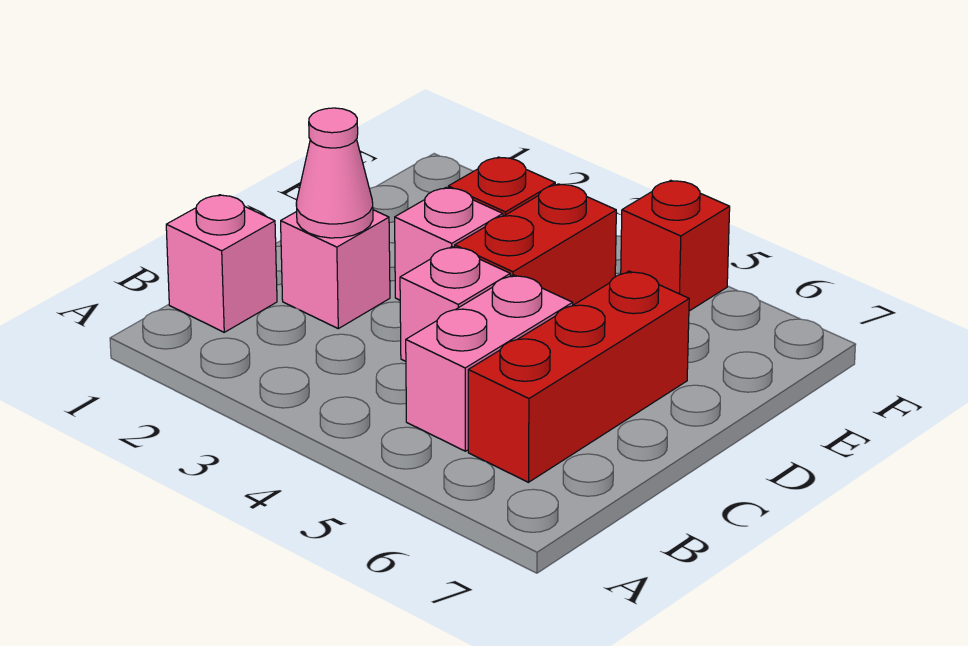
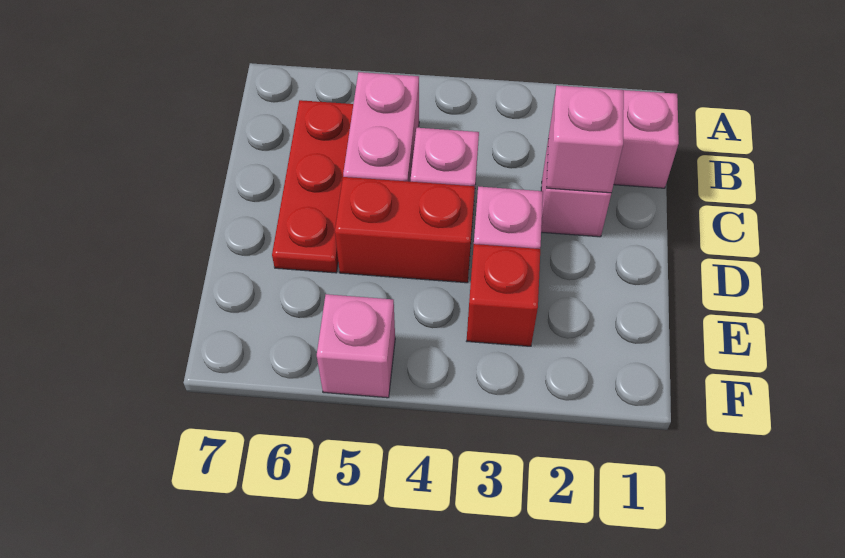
red 1x3 brick [468,271,689,482] -> red 1x3 plate [272,100,353,273]
pink 1x1 cone [296,108,373,238] -> pink 1x1 brick [546,85,624,193]
red 1x2 brick [455,184,616,305] -> red 1x2 brick turned to [335,177,475,283]
red 1x1 brick [621,180,730,311] -> pink 1x1 brick [317,294,395,398]

